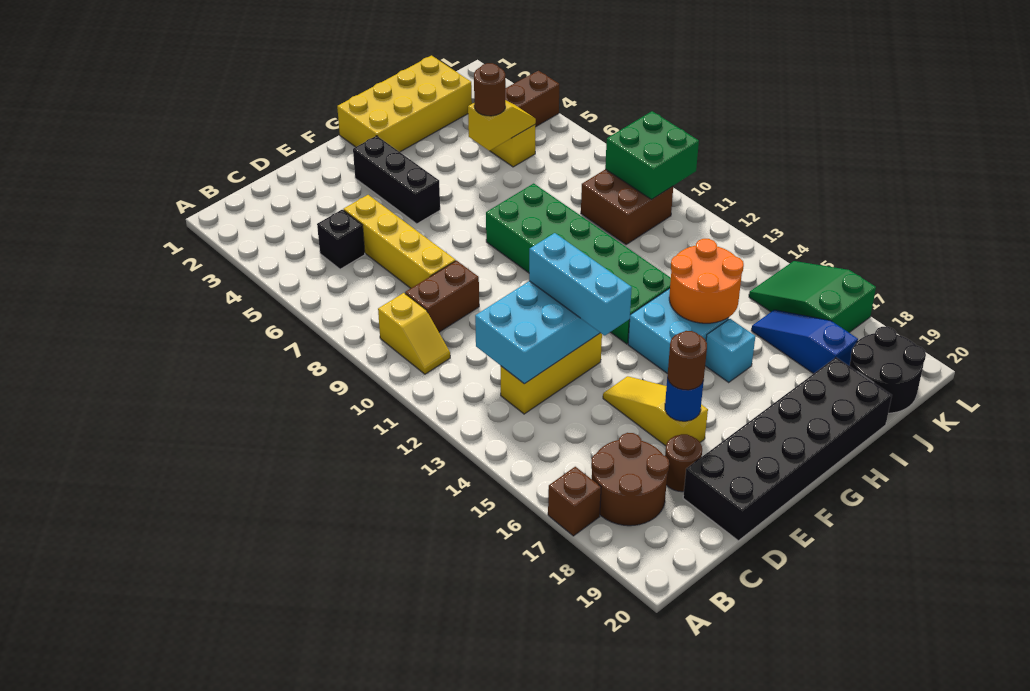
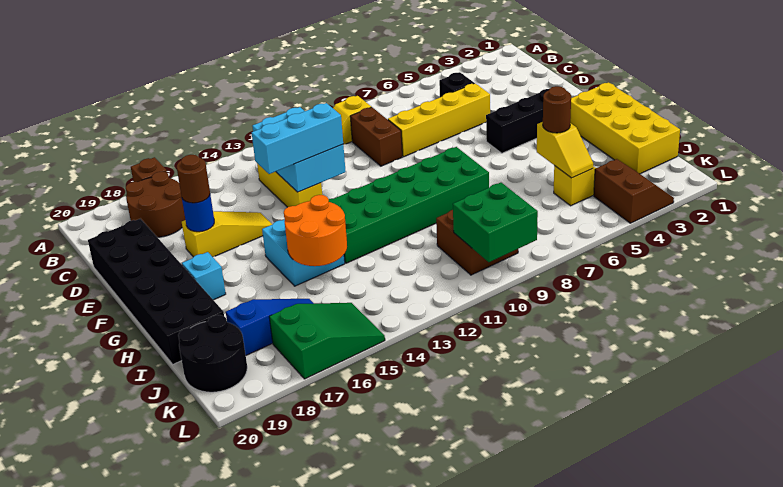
brown 1x1 round brick [665,434,702,492] -> none
cyan 1x1 brick [705,319,755,382] -> cyan 1x1 brick moved to [182,252,226,300]

